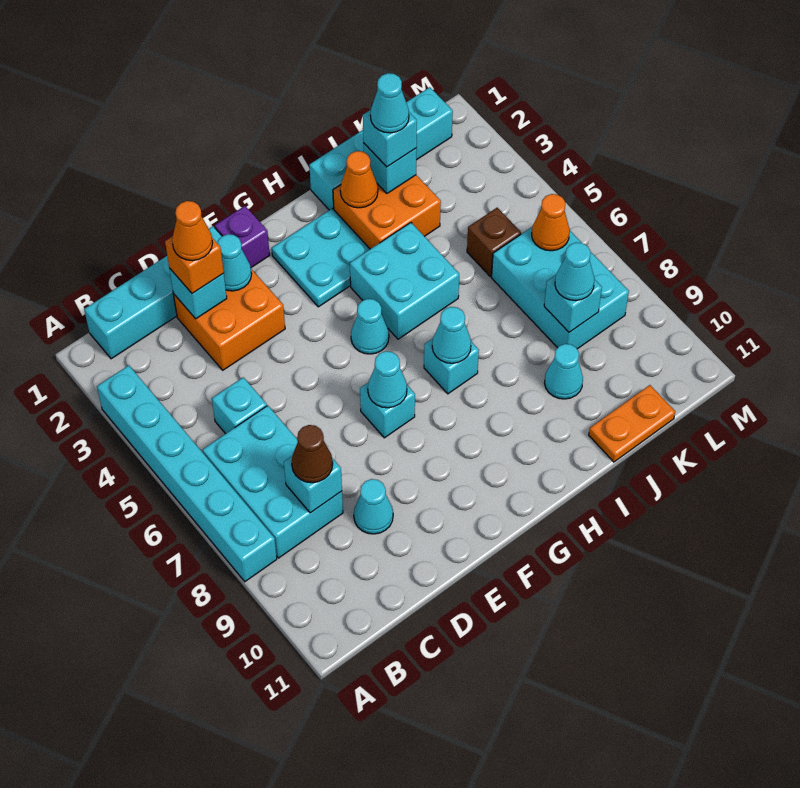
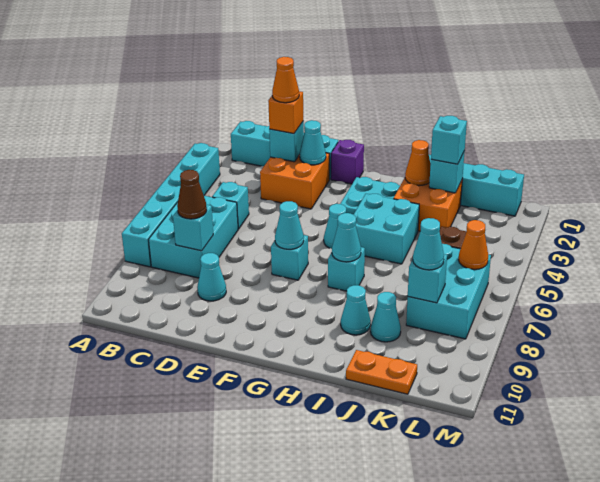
cyan 1x1 cone [370,73,409,133] -> cyan 1x1 cone moved to [341,285,371,335]

